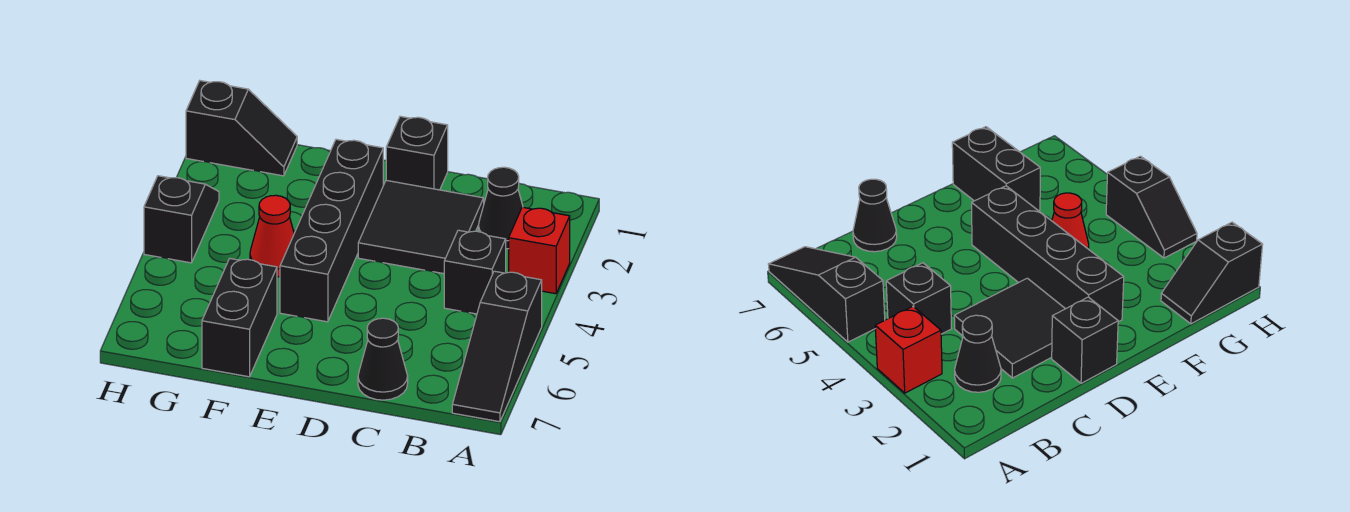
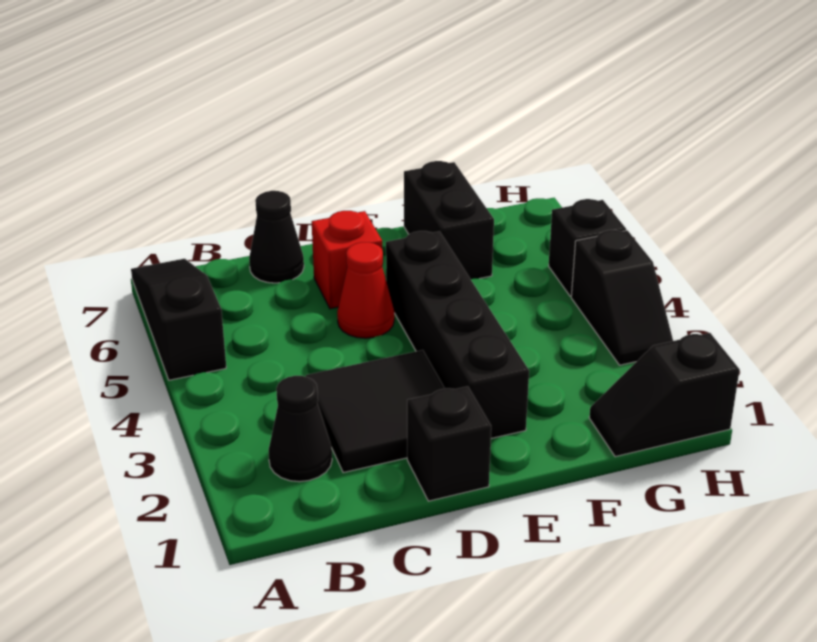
red 1x1 brick [509,207,570,294] -> red 1x1 brick moved to [312,211,383,309]
black 1x1 brick [444,230,506,314] -> black 1x1 brick moved to [549,199,626,296]
red 1x1 cone [250,195,294,277] -> red 1x1 cone moved to [337,242,394,338]

